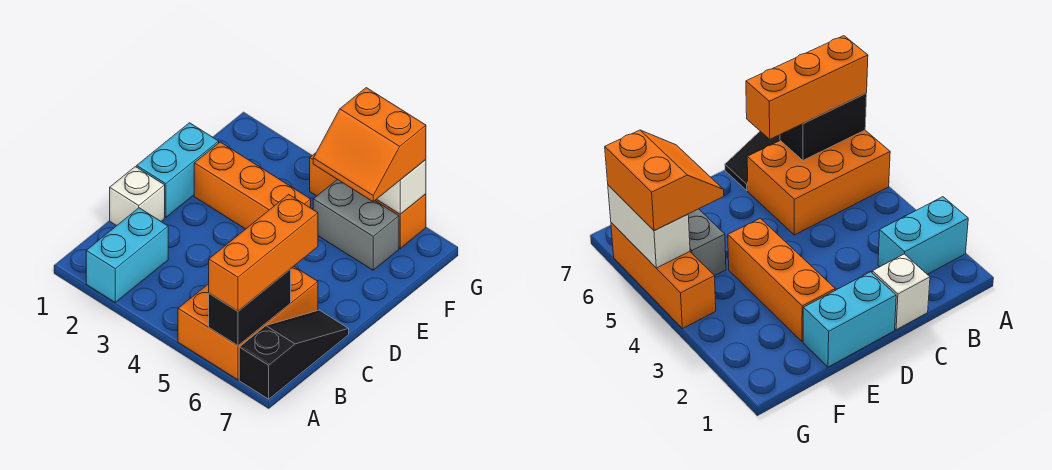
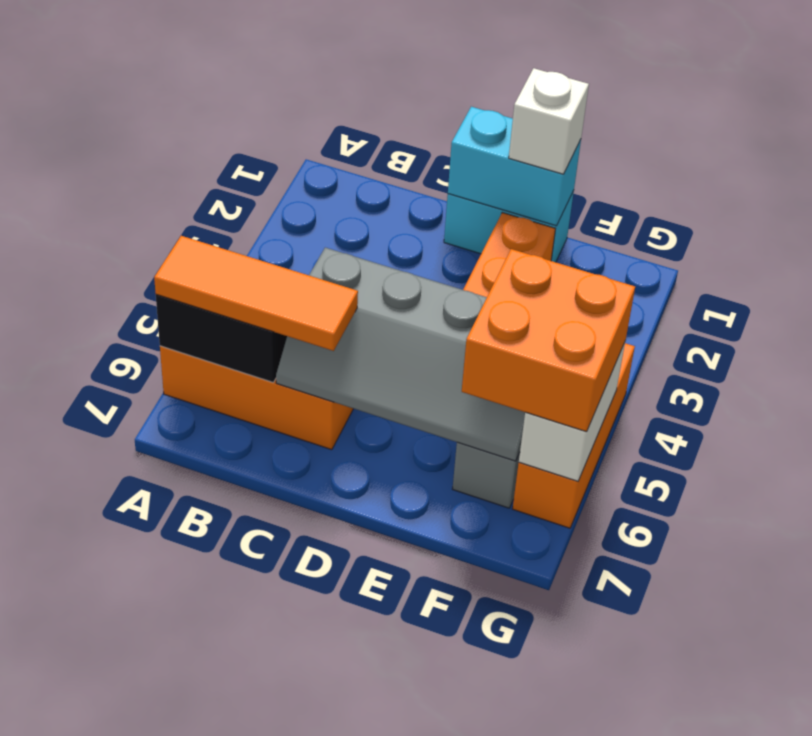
cyan 1x2 brick [86,208,168,302] -> cyan 1x2 brick moved to [448,107,581,226]
orange 1x3 brick [209,195,318,311] -> orange 1x3 tile [154,236,358,351]
black 1x3 slope [239,310,349,399] -> none
white 1x1 brick [110,167,165,226] -> white 1x1 brick moved to [509,68,589,174]
none -> grey 2x4 slope [276,248,525,461]
orange 2x2 slope [313,88,426,202] -> orange 2x2 brick [462,249,635,432]

